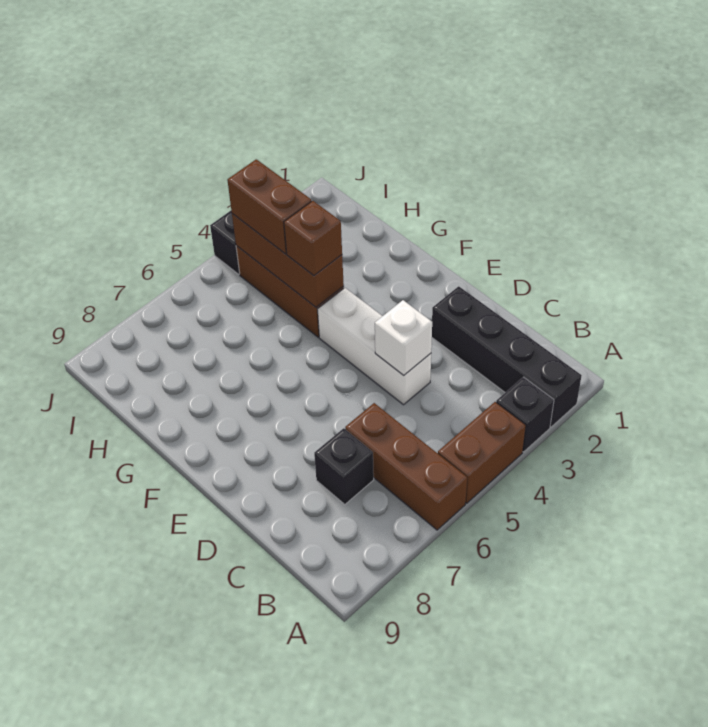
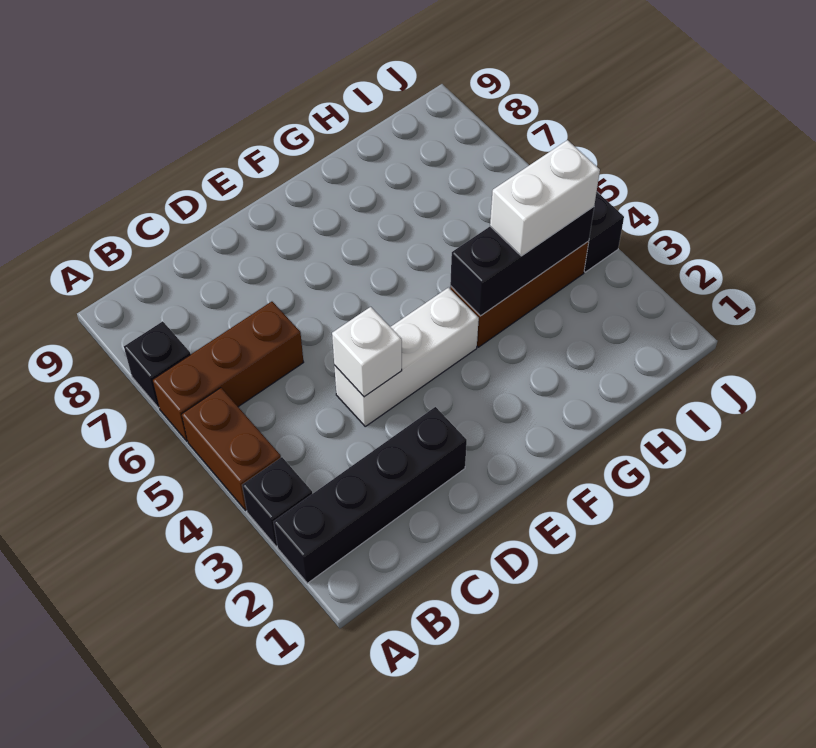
black 1x1 brick [314,428,374,504] -> black 1x1 brick moved to [124,321,191,408]
brown 1x3 brick [232,214,344,307] -> black 1x3 brick [450,207,594,316]
brown 1x1 brick [284,201,342,276] -> none
brown 1x2 brick [227,159,312,254] -> white 1x2 brick [490,140,600,256]

